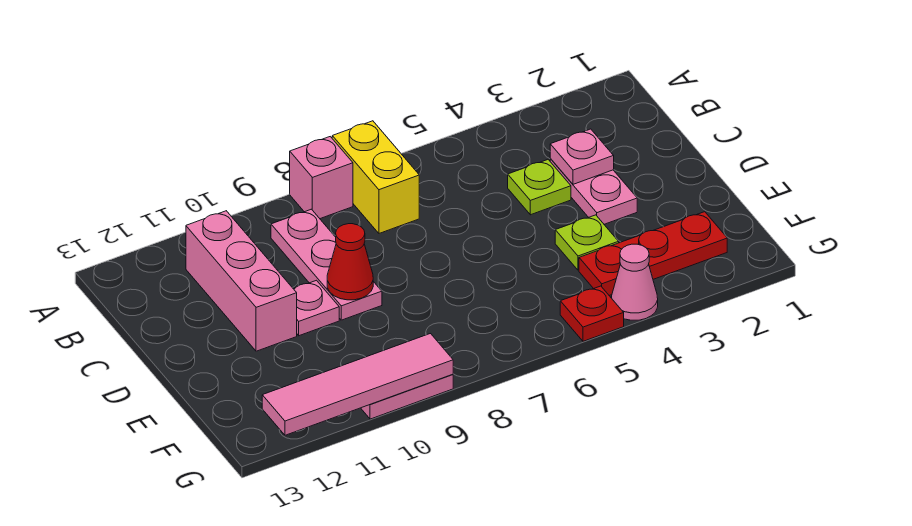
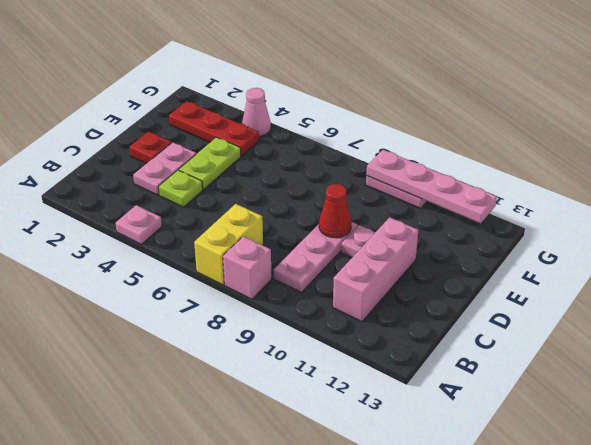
pink 1x1 plate [550,129,614,184] -> pink 1x1 plate moved to [116,205,162,244]
lime 1x1 plate [555,215,619,270] -> lime 1x2 plate [179,137,241,190]
red 1x1 plate [560,286,624,341] -> red 1x1 plate moved to [129,132,172,164]
pink 1x4 tile [262,334,453,435] -> pink 1x4 plate [366,150,497,223]

